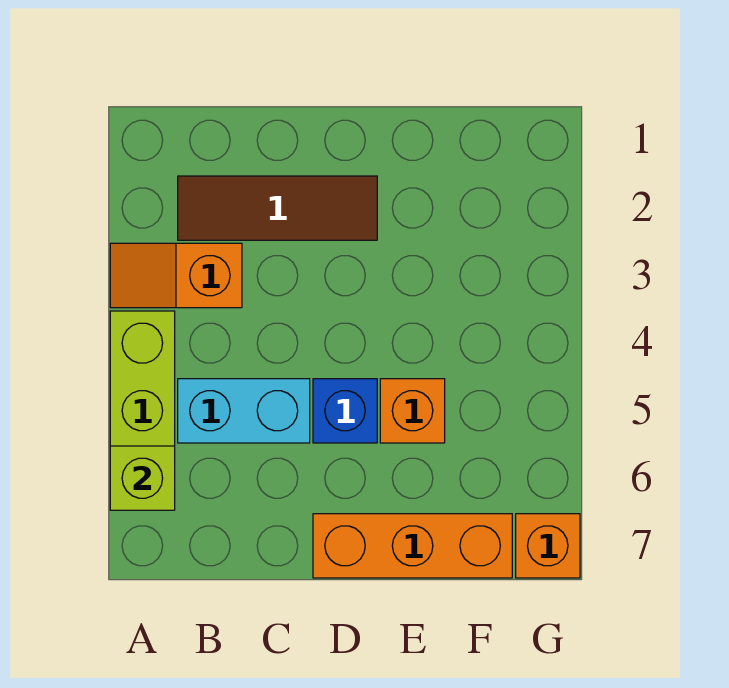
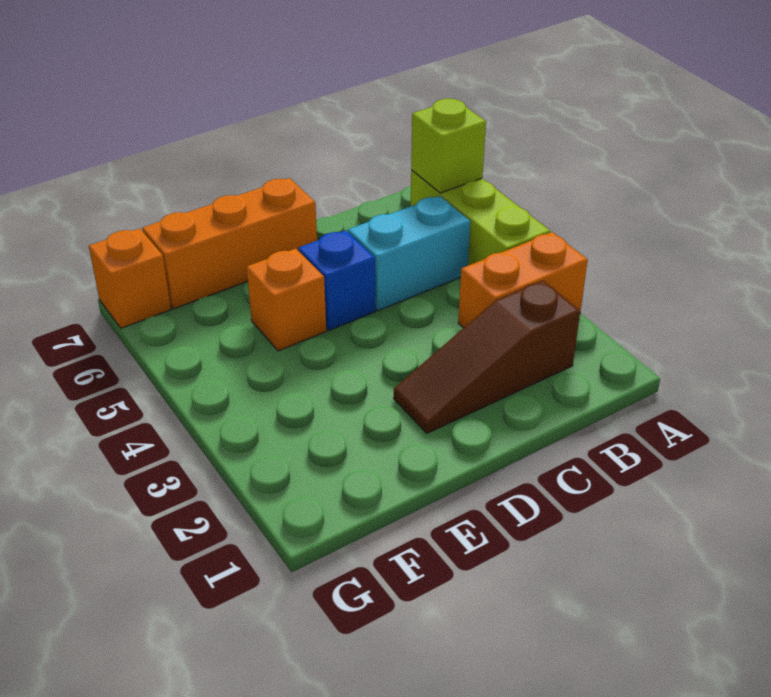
orange 1x2 slope [110,243,242,308] -> orange 1x2 brick [458,232,588,328]
brown 1x3 tile [178,176,377,240] -> brown 1x3 slope [394,281,580,433]

